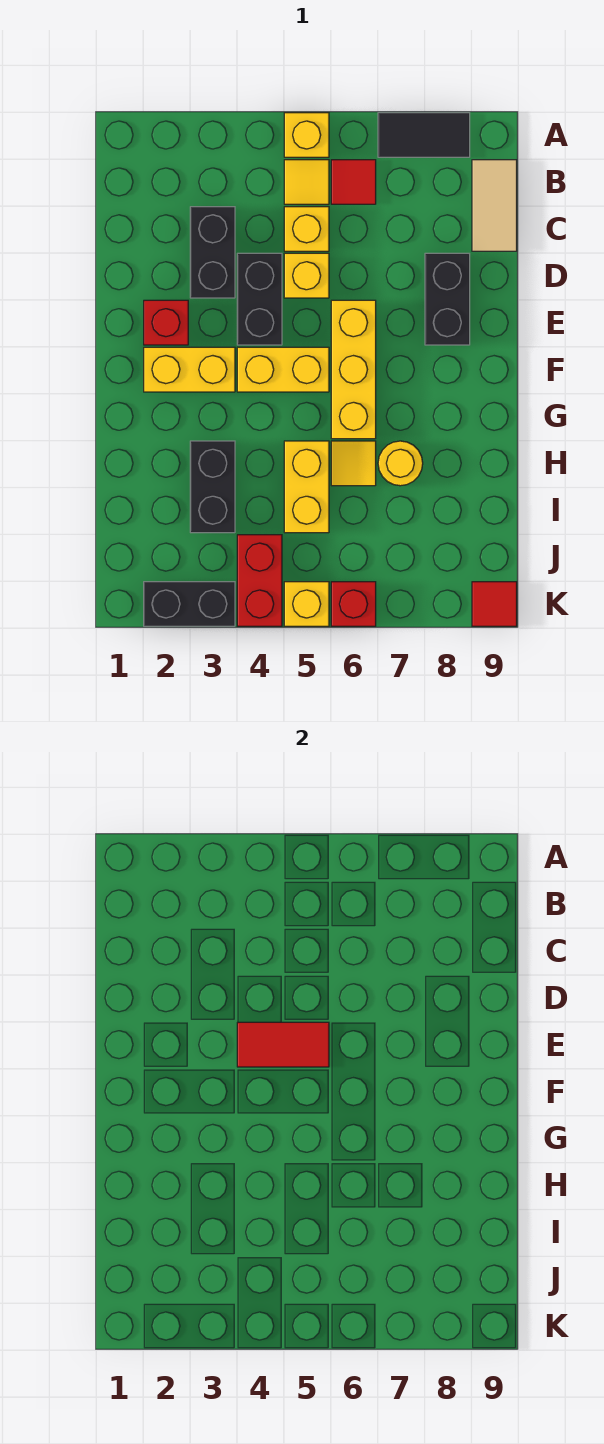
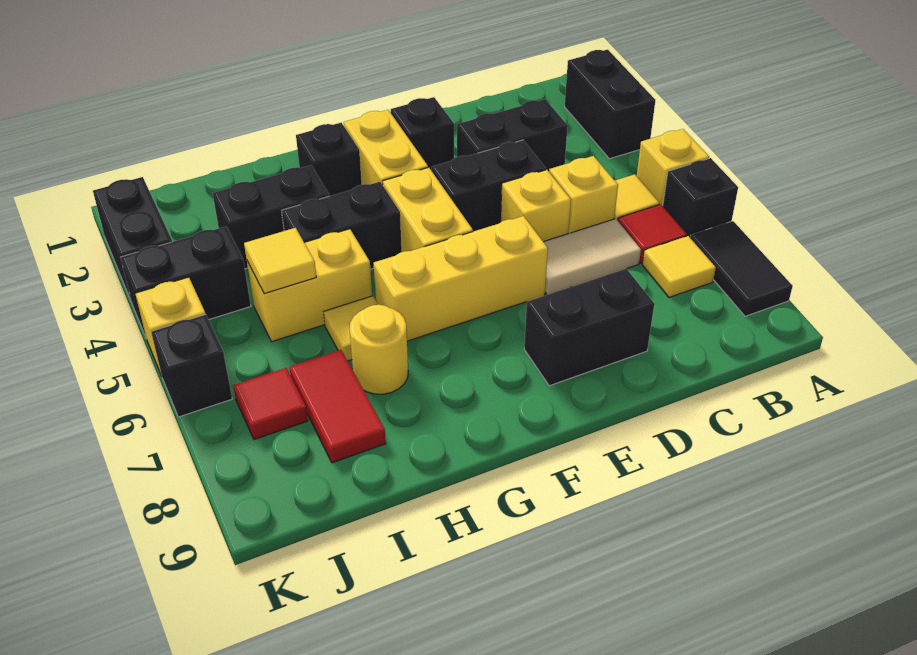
none -> black 1x2 brick [565,50,655,159]
none -> black 1x1 brick [663,158,738,237]
none -> yellow 1x1 tile [643,236,716,297]
tan 1x2 tile [472,160,517,251] -> tan 1x2 tile moved to [544,219,641,295]
red 1x1 brick [144,300,188,345] -> black 1x1 brick [391,97,454,169]
red 1x2 tile [237,1022,329,1067] -> red 1x2 tile moved to [289,350,386,463]
none -> black 1x1 brick [296,123,362,196]
none -> black 1x2 brick [282,182,402,269]
none -> yellow 1x1 tile [244,228,316,294]
red 1x2 brick [237,535,282,626] -> black 1x2 brick [120,226,251,337]
red 1x1 brick [331,582,376,626] -> black 1x1 brick [151,314,232,417]
red 1x1 tile [472,582,517,626] -> red 1x1 tile moved to [233,368,308,439]

